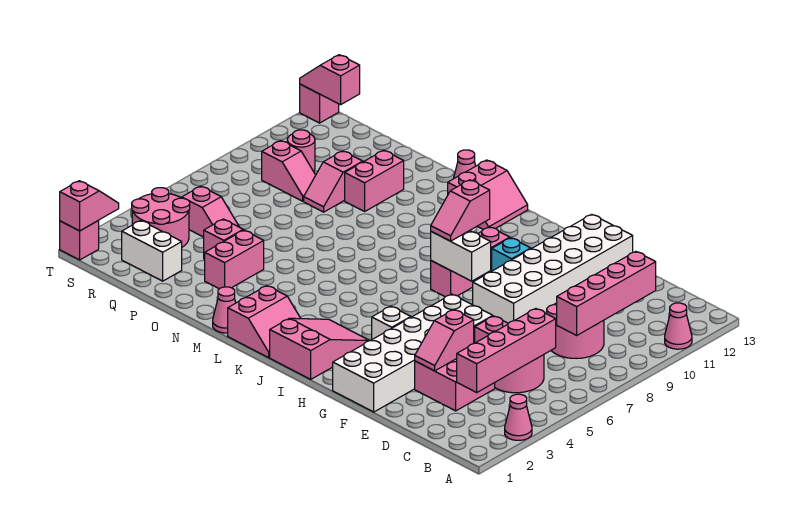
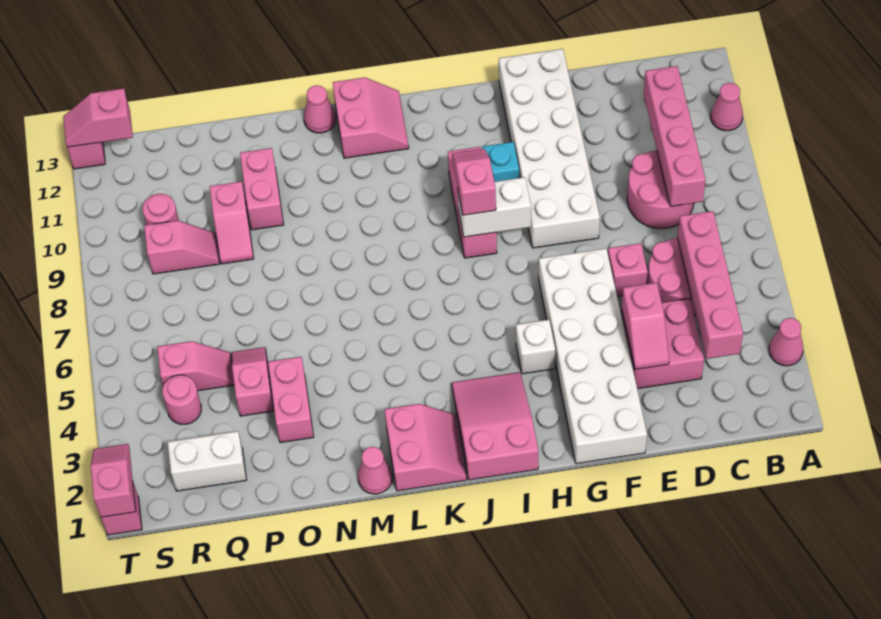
pink 1x2 slope [431,180,490,241] -> pink 1x2 slope turned to [452,149,496,215]
pink 2x2 round brick [132,188,190,247] -> pink 1x1 round brick [162,375,201,424]

